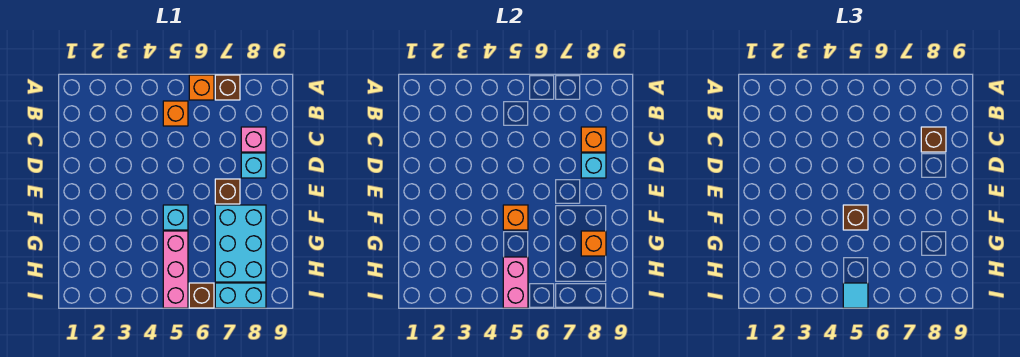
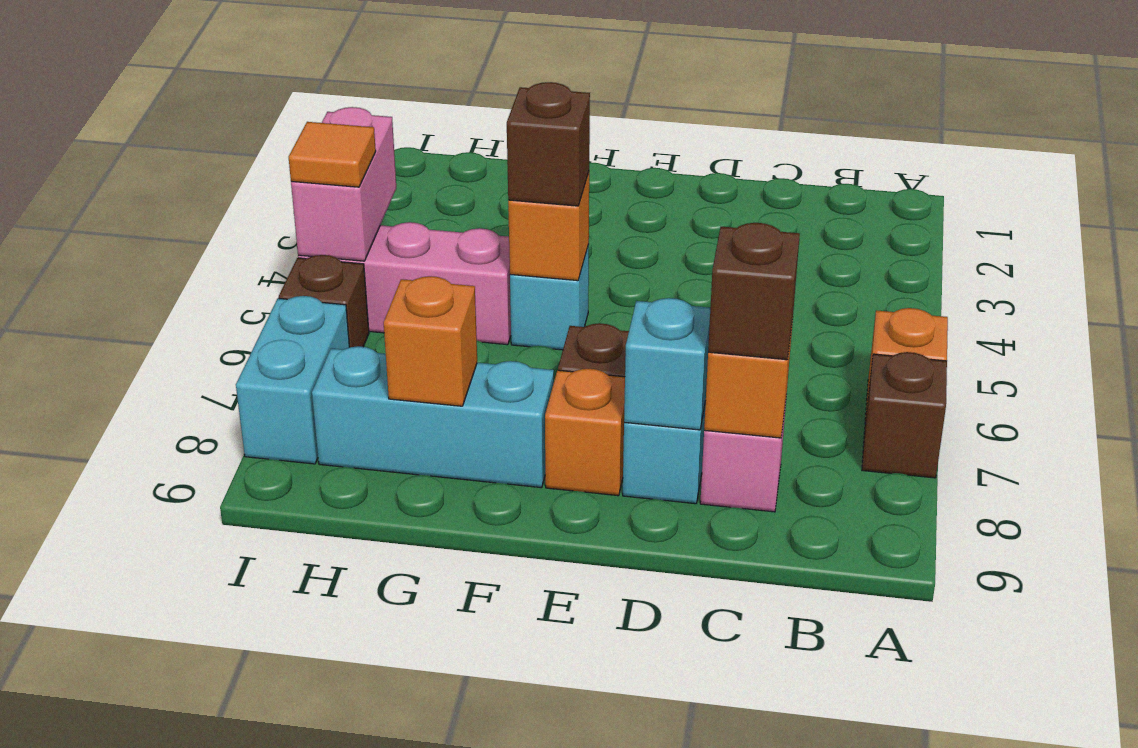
orange 1x1 brick [163,101,188,126] -> orange 1x1 brick moved to [545,369,625,496]
cyan 2x3 brick [215,205,266,282] -> cyan 1x3 brick [312,346,554,488]
pink 1x2 brick [503,257,528,308] -> pink 1x2 brick turned to [291,107,396,261]
cyan 1x1 tile [843,283,868,308] -> orange 1x1 tile [289,122,376,187]

